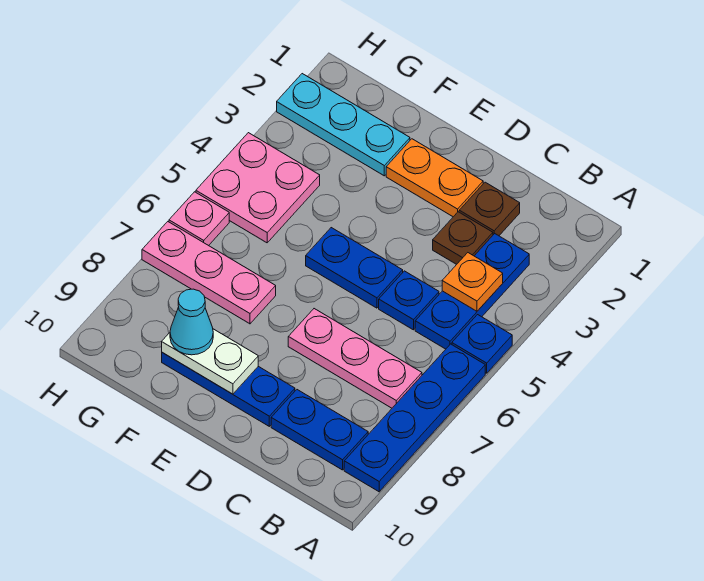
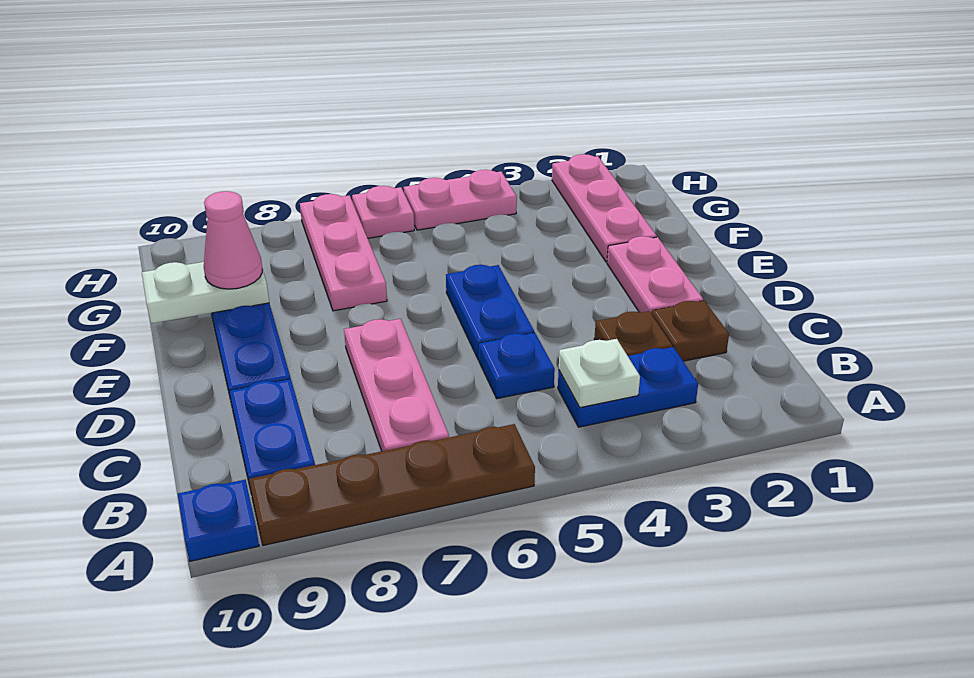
blue 1x1 plate [452,315,512,373] -> blue 1x1 plate moved to [178,480,259,561]
blue 1x4 plate [344,344,485,492] -> brown 1x4 plate [249,424,535,545]
blue 1x3 plate [415,234,529,349] -> blue 1x2 plate [558,347,698,427]
orange 1x1 plate [442,253,503,311] -> white 1x1 plate [559,339,640,408]
orange 1x2 plate [386,139,483,217] -> pink 1x2 plate [607,236,703,314]
white 1x2 plate [162,329,258,394] -> white 1x2 plate turned to [142,262,269,324]
cyan 1x3 plate [277,74,410,176] -> pink 1x3 plate [552,154,657,262]
cyan 1x1 cone [170,289,213,355] -> pink 1x1 cone [204,191,262,289]
pink 2x2 plate [196,133,320,243] -> pink 1x2 plate [404,170,517,230]

